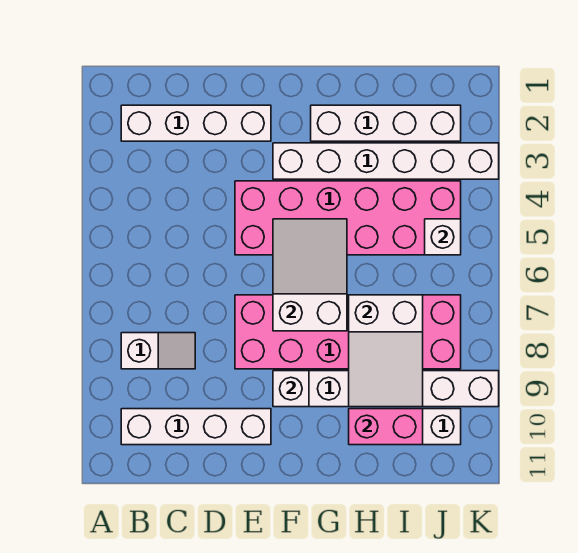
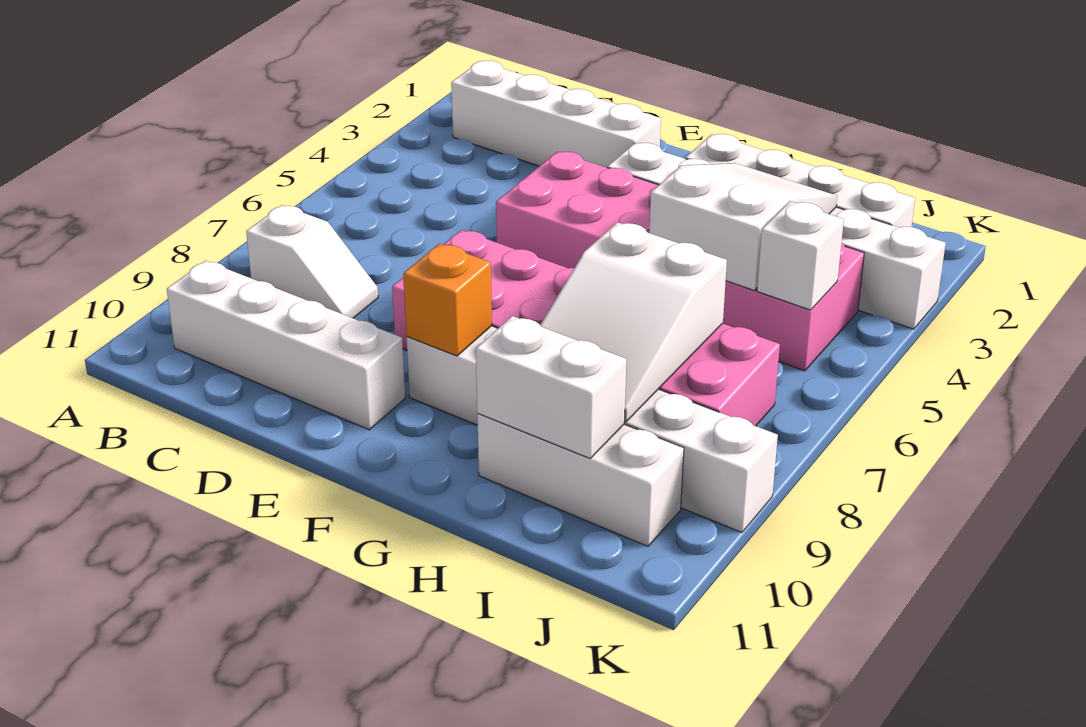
white 2x3 slope [273,219,347,331] -> white 2x3 slope moved to [649,163,837,290]
white 1x1 brick [273,371,309,407] -> orange 1x1 brick [403,244,492,356]
pink 1x2 brick [349,409,423,445] -> white 1x2 brick [476,316,626,458]

